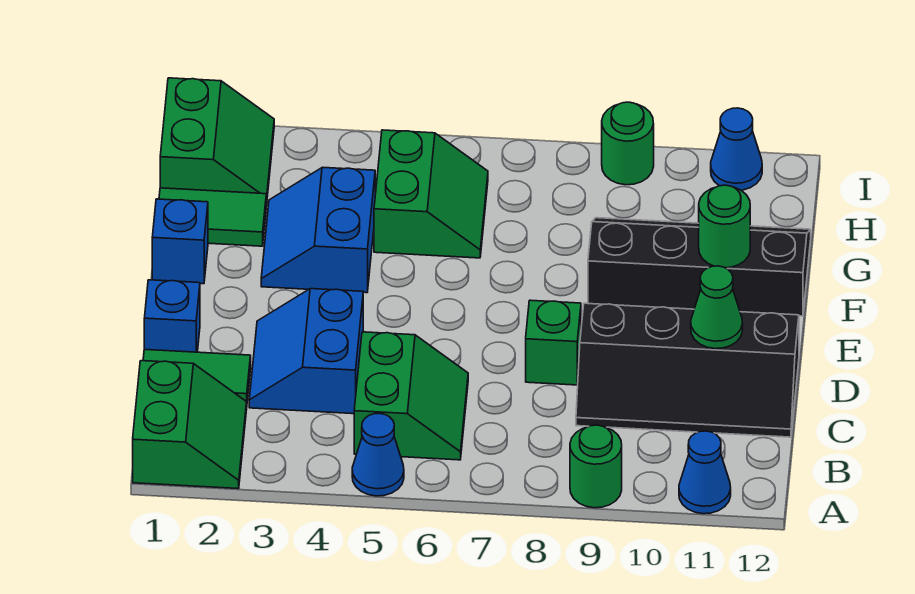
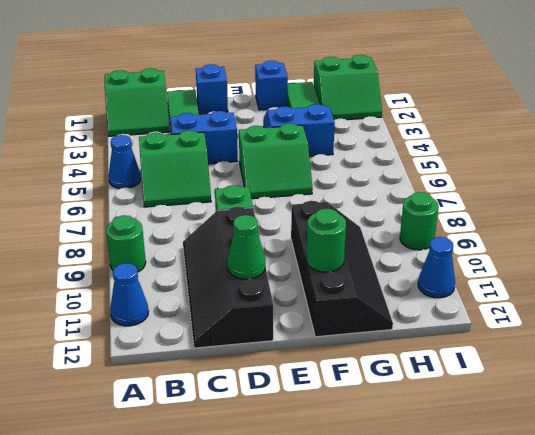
green 2x2 slope [374,130,488,258] -> green 2x2 slope moved to [239,123,313,199]

